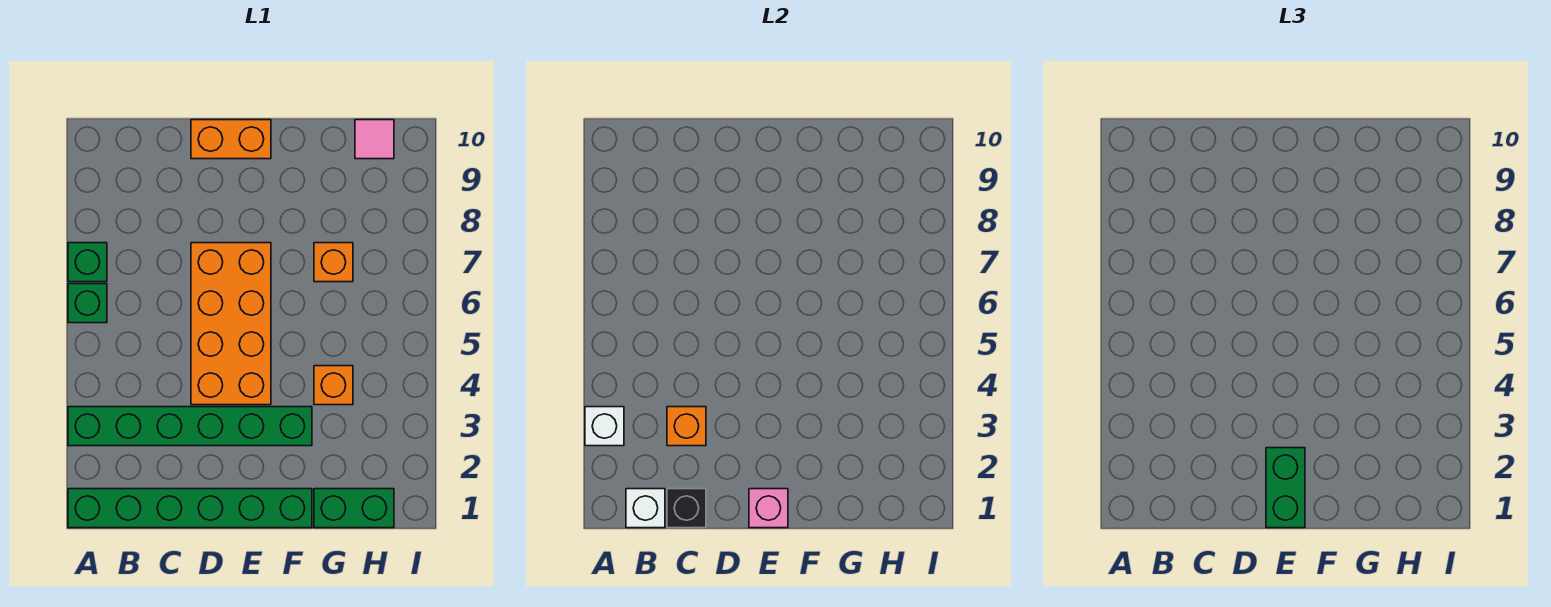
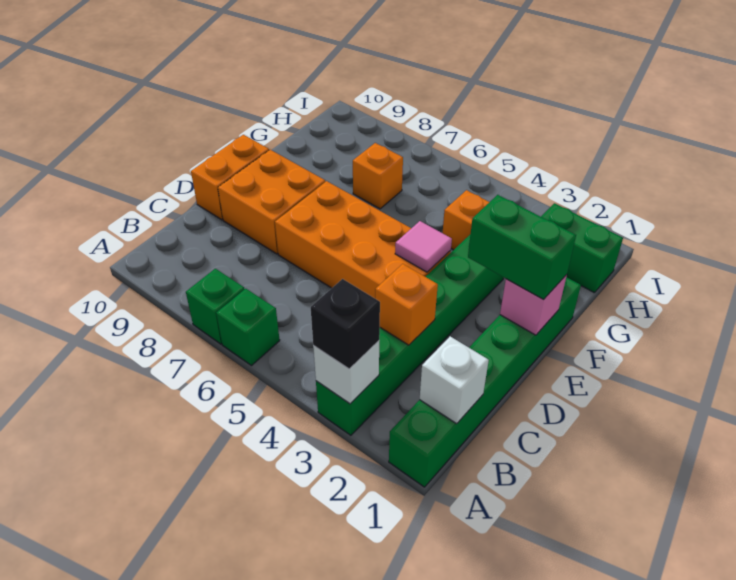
black 1x1 brick [667,489,706,528] -> black 1x1 brick moved to [311,279,380,369]
none -> orange 2x2 brick [218,150,325,254]
green 1x2 brick [314,489,394,528] -> green 1x2 brick turned to [541,203,623,293]
pink 1x1 tile [355,120,394,159] -> pink 1x1 tile moved to [395,221,452,272]

